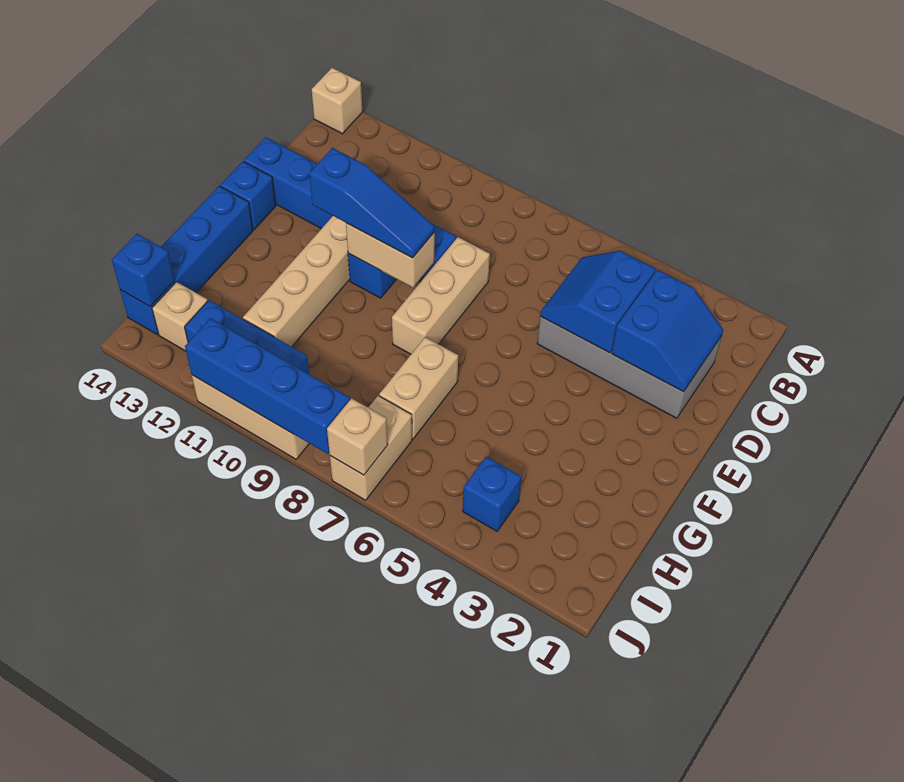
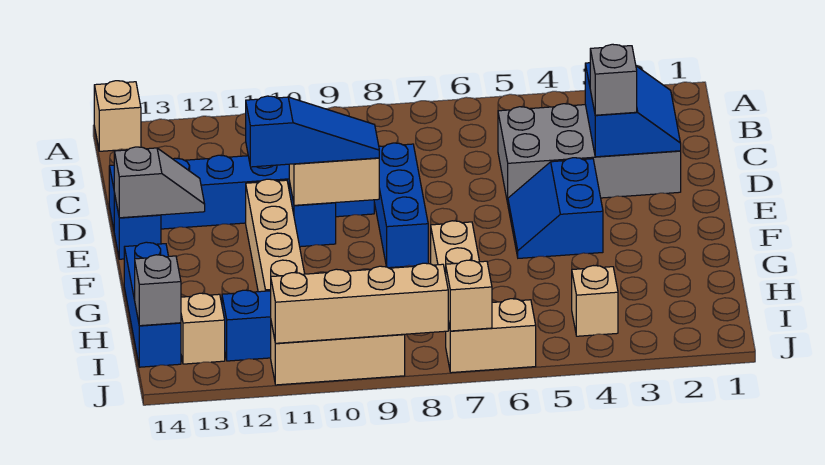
blue 2x2 slope [540,251,656,353] -> blue 2x2 slope moved to [508,158,603,258]
none -> grey 1x1 brick [590,44,637,115]
tan 1x3 brick [392,237,490,354] -> blue 1x3 brick [374,143,428,268]
none -> grey 1x2 slope [114,147,205,218]
blue 1x4 brick [120,186,253,335] -> blue 1x3 brick [124,242,181,367]
blue 1x1 brick [463,457,521,531] -> tan 1x1 brick [572,266,618,336]
tan 1x2 brick [330,396,412,500] -> tan 1x2 brick turned to [446,299,536,373]
blue 1x1 brick [112,234,175,307] -> grey 1x1 brick [135,255,181,326]
blue 1x4 brick [185,318,350,454] -> tan 1x4 brick [271,263,448,343]

